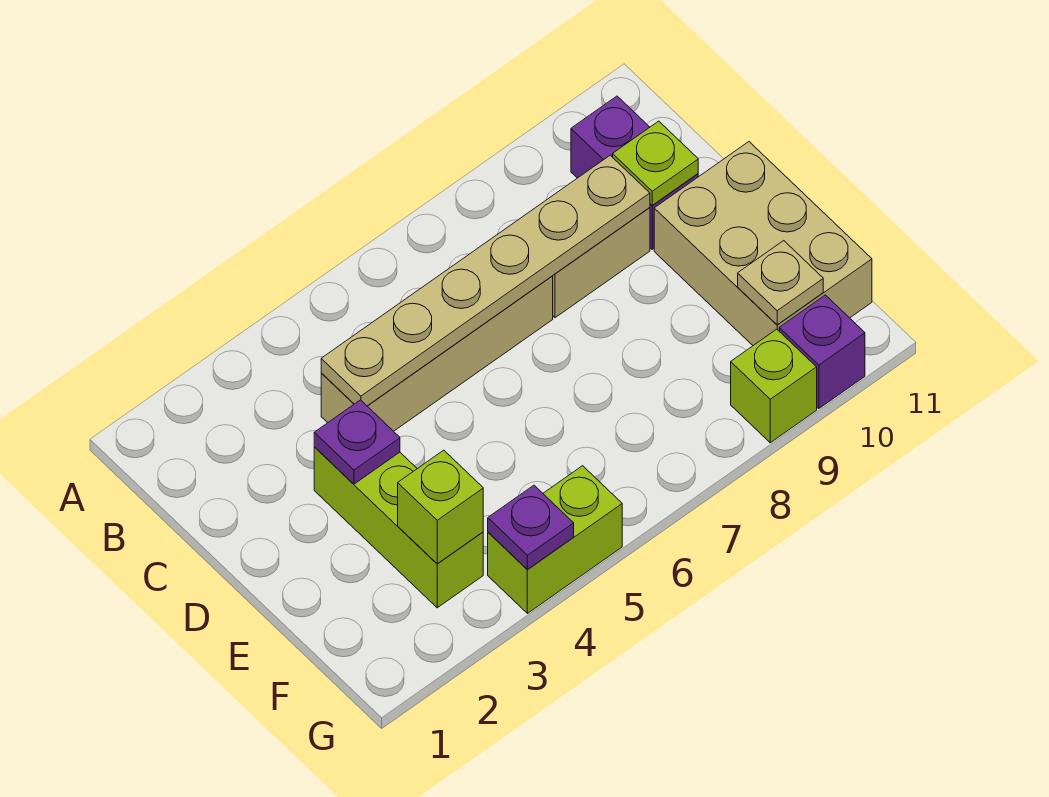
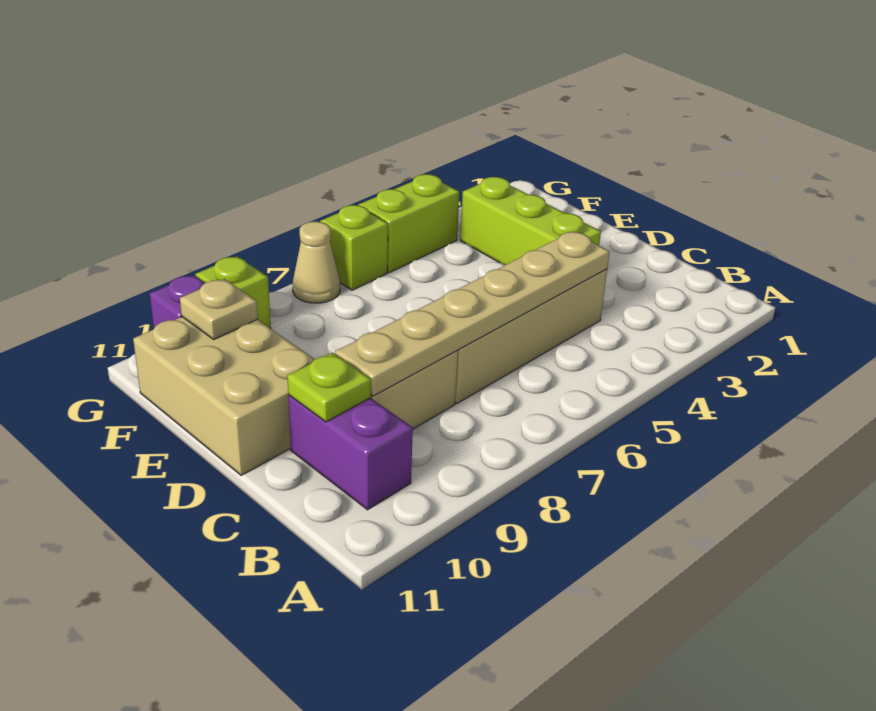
purple 1x1 plate [314,400,400,484] -> none
lime 1x1 brick [398,450,483,564] -> lime 1x1 brick moved to [320,205,388,290]
purple 1x1 plate [488,485,574,569] -> none
none -> tan 1x1 cone [292,222,340,303]

